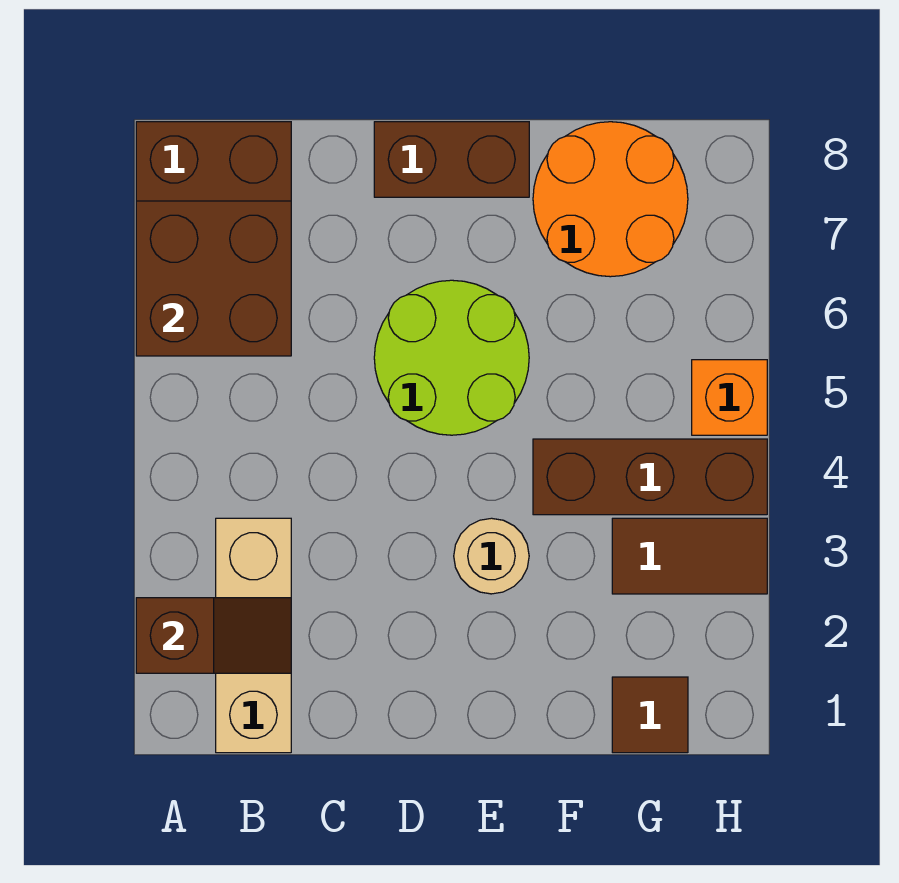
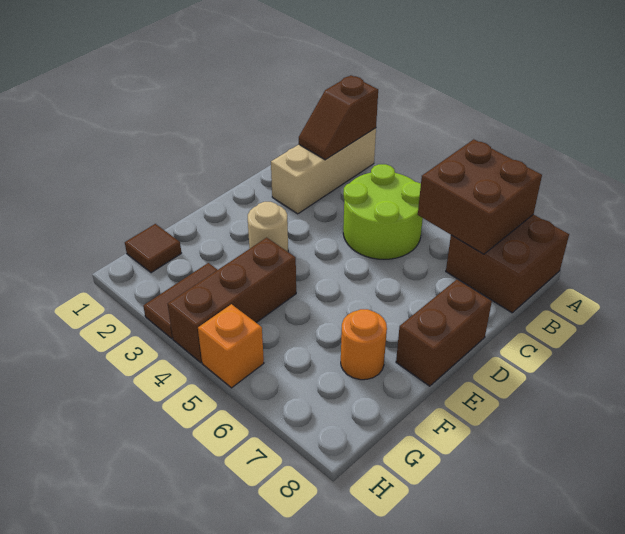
tan 1x3 brick [216,518,291,753] -> tan 1x3 brick turned to [271,128,376,214]
lime 2x2 round brick [374,280,529,435] -> lime 2x2 round brick moved to [343,164,423,259]
orange 2x2 round brick [533,122,688,277] -> orange 1x1 round brick [341,309,387,380]

